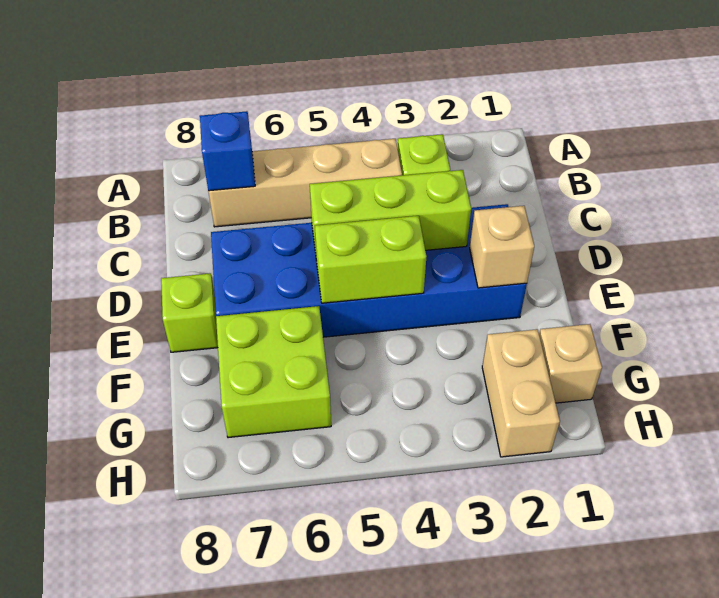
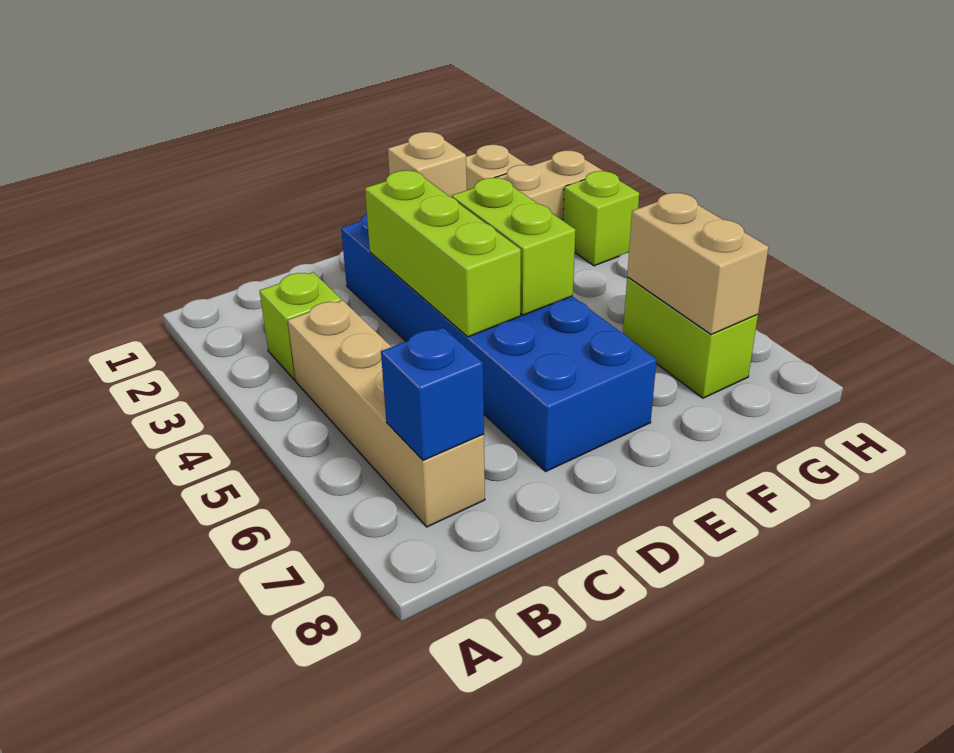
lime 1x1 brick [161,273,218,352] -> lime 1x1 brick moved to [563,171,639,266]
lime 2x2 brick [216,306,331,438] -> lime 1x2 brick [623,277,758,398]
none -> tan 1x2 brick [627,193,768,335]

